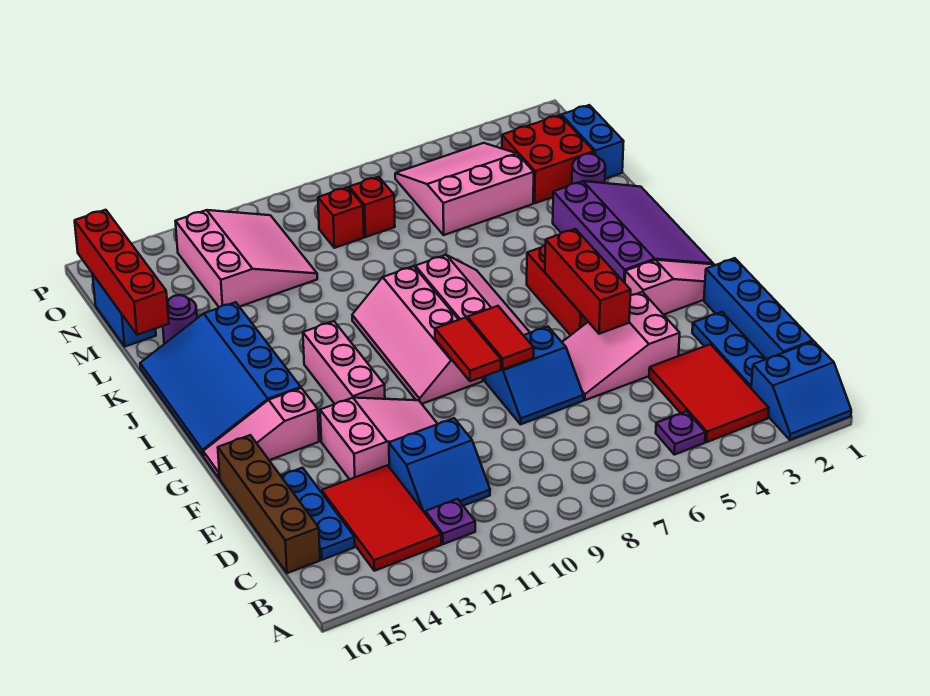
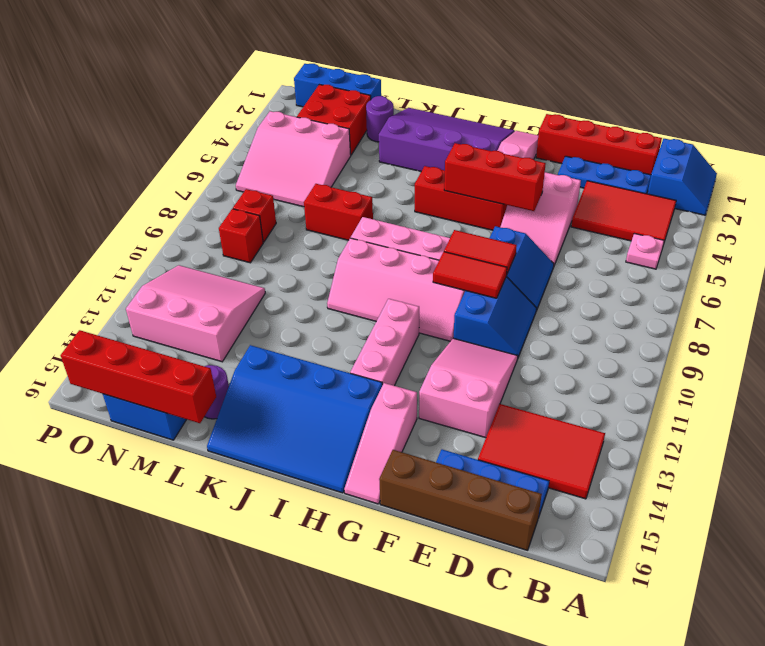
purple 1x1 plate [656,411,705,455] -> pink 1x1 plate [626,233,664,269]
purple 1x1 plate [425,499,475,544] -> none
blue 1x4 brick [704,258,813,359] -> red 1x4 brick [536,114,662,175]
blue 2x2 slope [389,418,490,513] -> blue 2x2 slope moved to [454,277,536,359]
pink 1x3 brick [303,321,385,404] -> pink 1x3 brick turned to [350,299,419,386]
none -> red 1x2 brick [304,184,373,240]
blue 1x2 brick [561,105,624,179] -> blue 1x3 brick [294,64,381,107]
pink 3x3 slope [395,143,534,235] -> pink 3x3 slope turned to [236,111,351,207]

